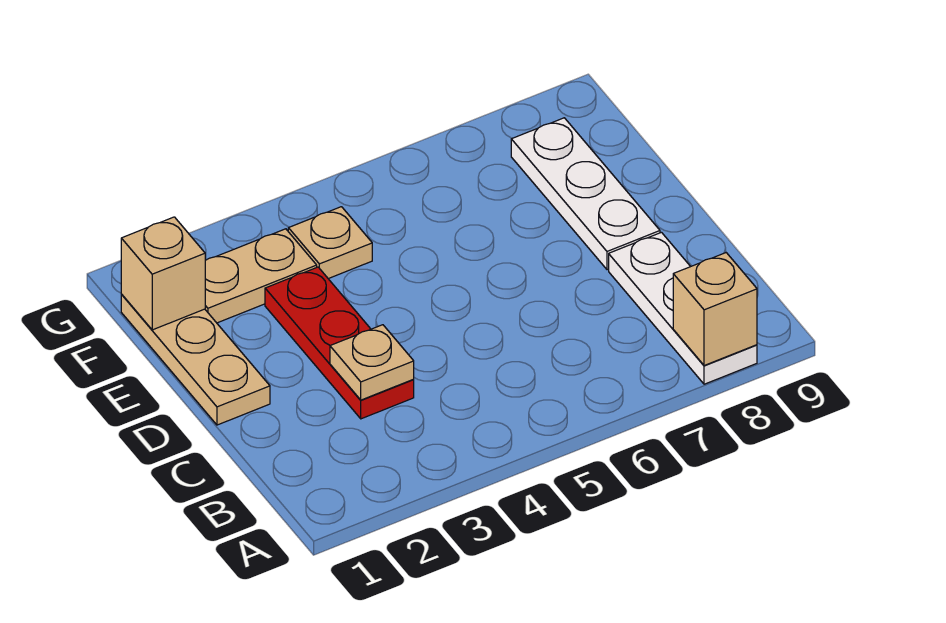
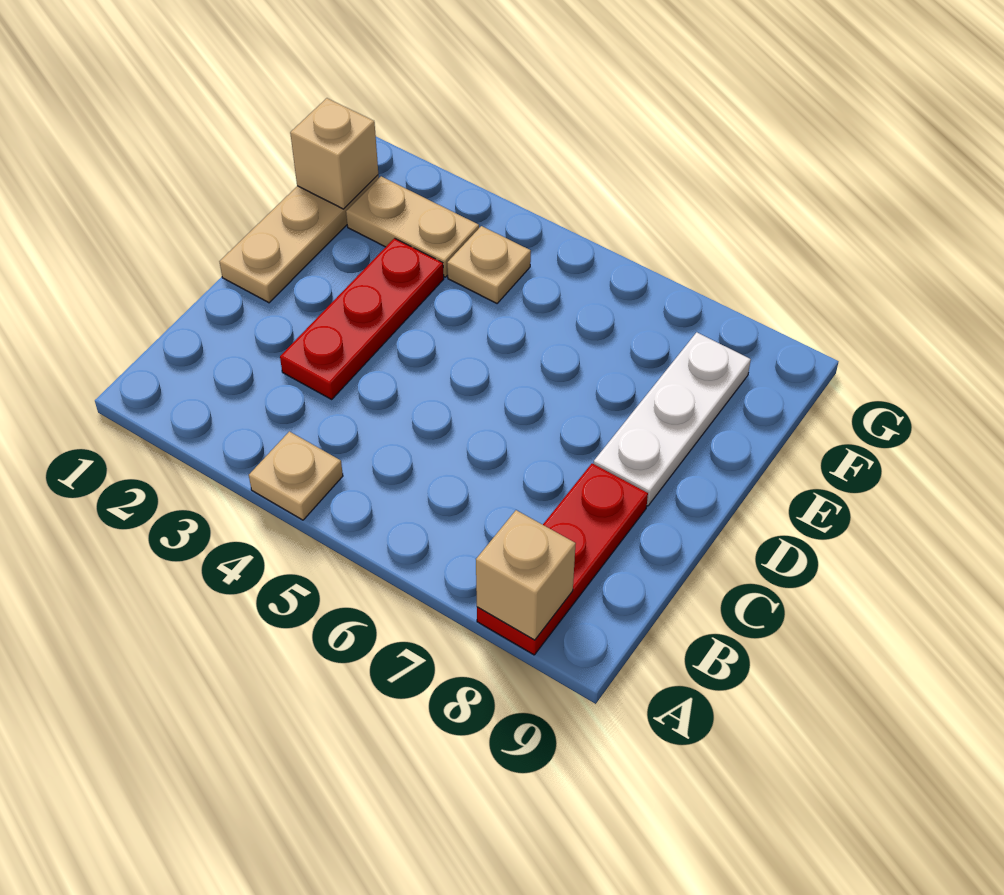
white 1x3 plate [609,232,757,384] -> red 1x3 plate [477,463,648,655]
tan 1x1 plate [330,325,414,400] -> tan 1x1 plate moved to [249,431,343,520]

